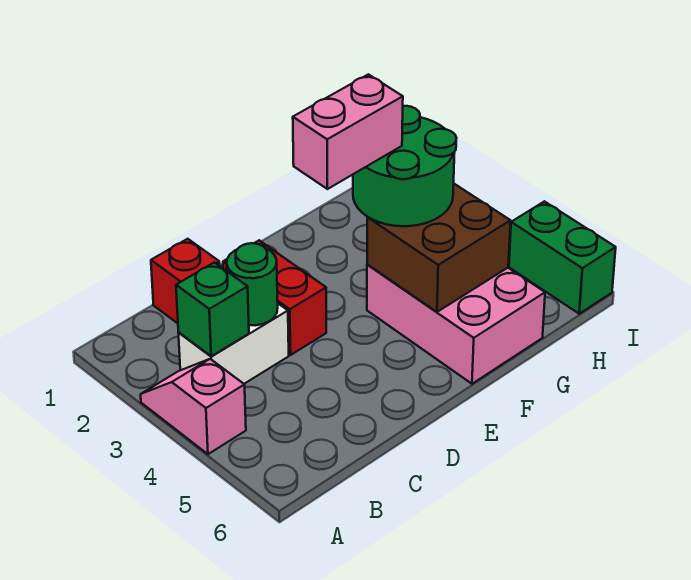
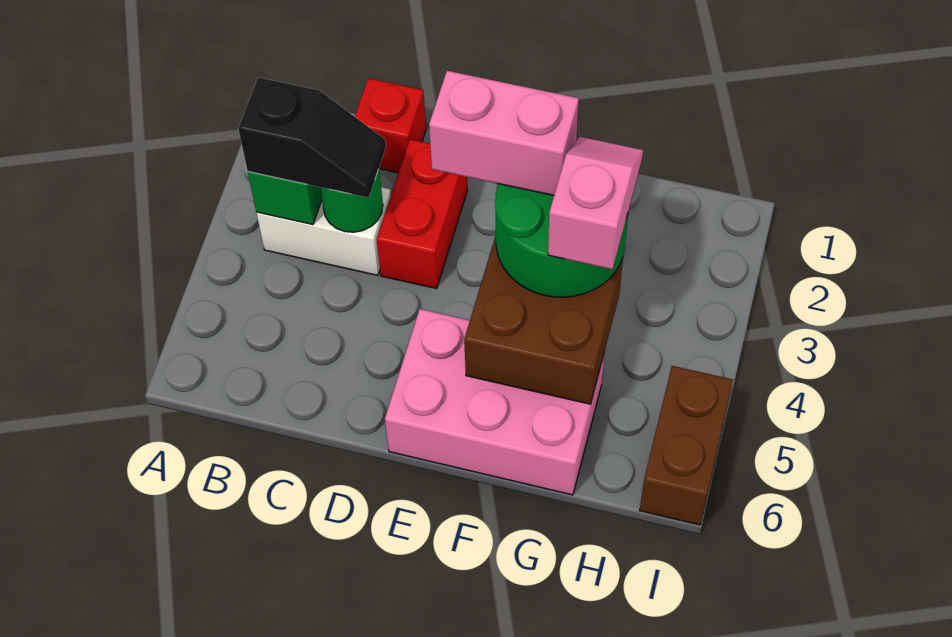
pink 1x2 slope [141,359,246,454] -> pink 1x2 slope moved to [548,137,643,269]
none -> black 1x2 slope [238,78,386,198]
pink 2x3 brick [367,265,545,384] -> pink 2x3 brick turned to [385,309,605,495]
green 1x2 brick [509,201,616,314] -> brown 1x2 brick [640,366,733,525]

